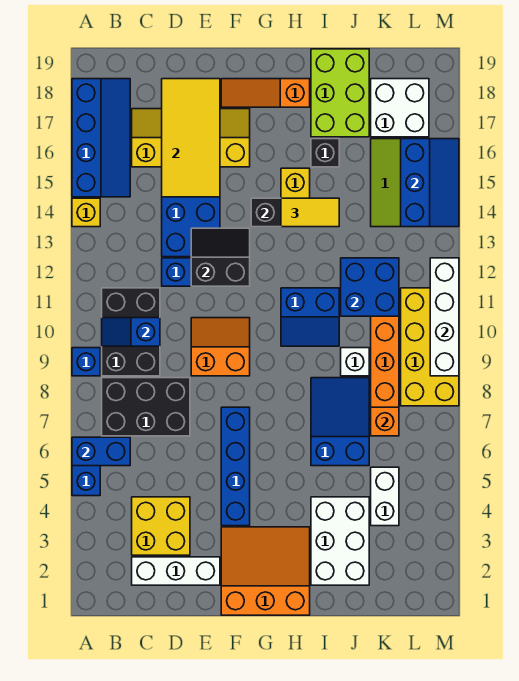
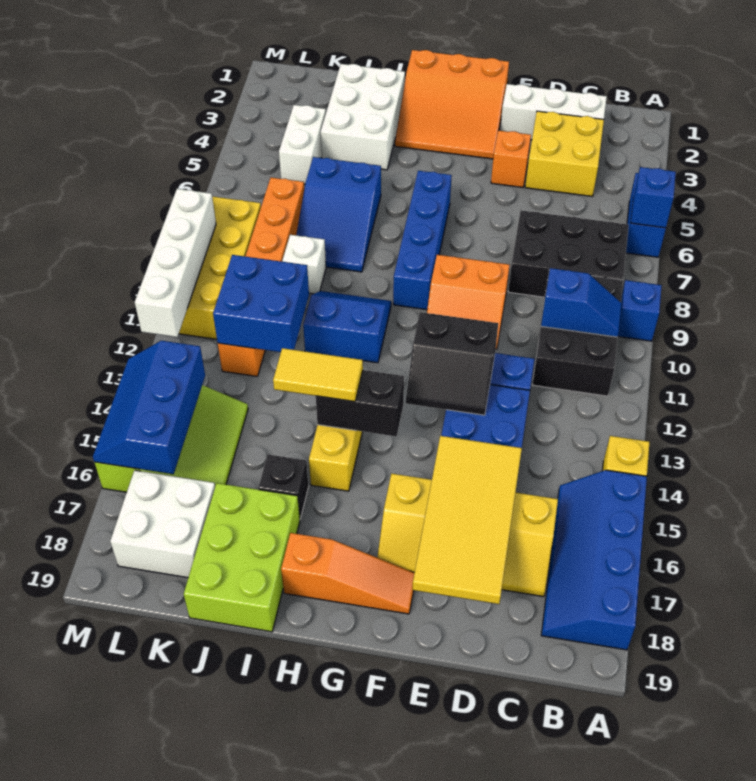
blue 1x2 brick [72,437,130,466] -> blue 1x1 brick [631,167,676,228]
blue 1x4 brick [221,407,250,526] -> blue 1x4 brick moved to [393,171,452,310]
orange 1x1 brick [371,407,399,436] -> orange 1x1 brick moved to [491,130,531,187]

